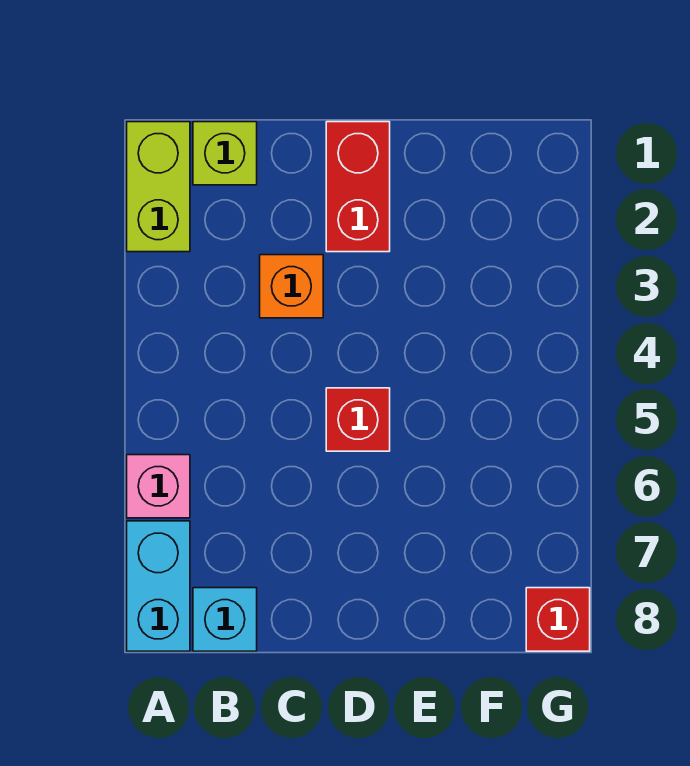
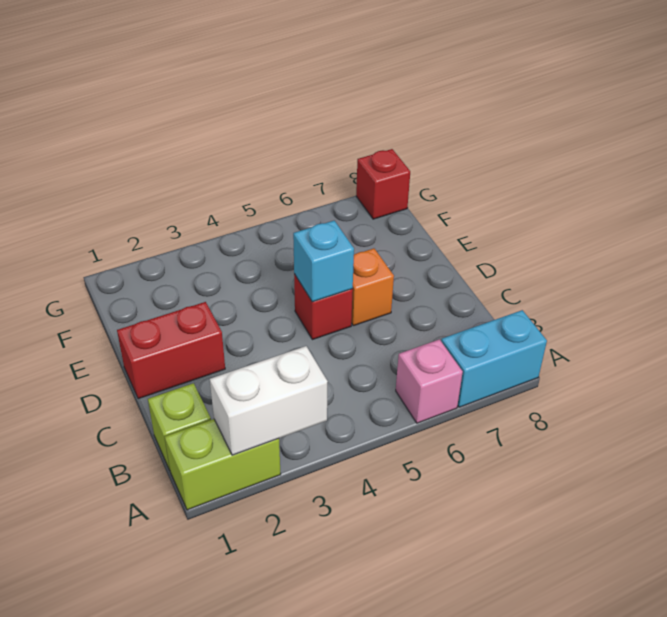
none -> white 1x2 brick [210,346,328,455]
cyan 1x1 brick [193,588,257,651] -> cyan 1x1 brick moved to [293,221,354,302]
orange 1x1 brick [260,255,323,318] -> orange 1x1 brick moved to [351,248,394,326]

